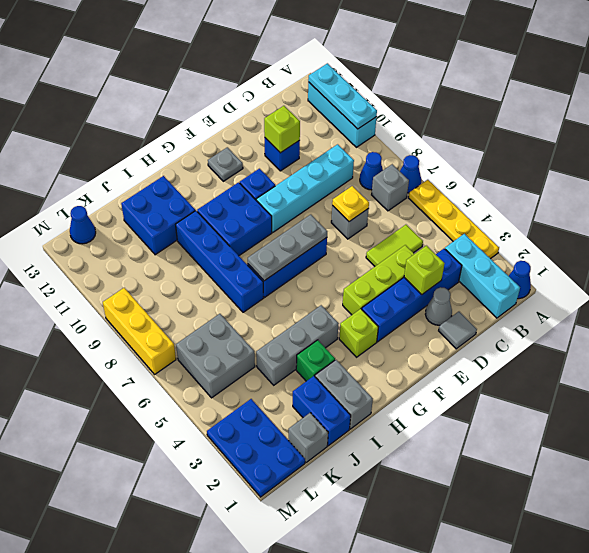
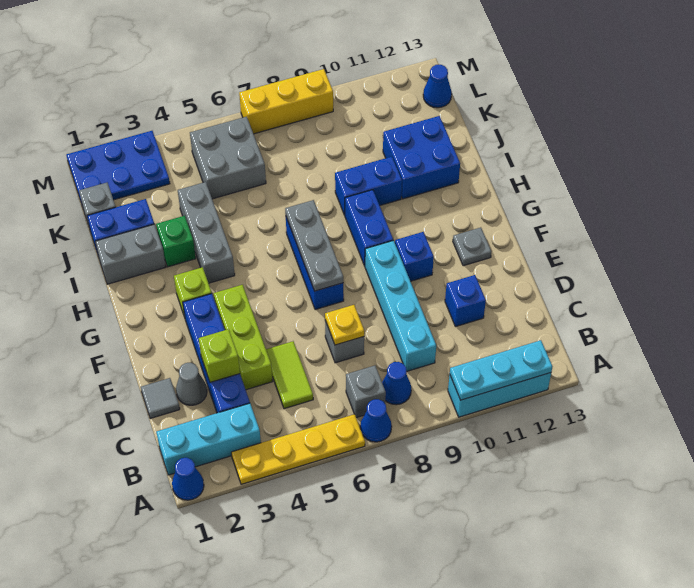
lime 1x1 brick [264,106,300,153] -> none
blue 2x2 brick [197,182,272,256] -> blue 1x2 brick [345,190,393,266]
blue 1x4 brick [176,211,264,312] -> blue 1x2 brick [335,157,402,215]

